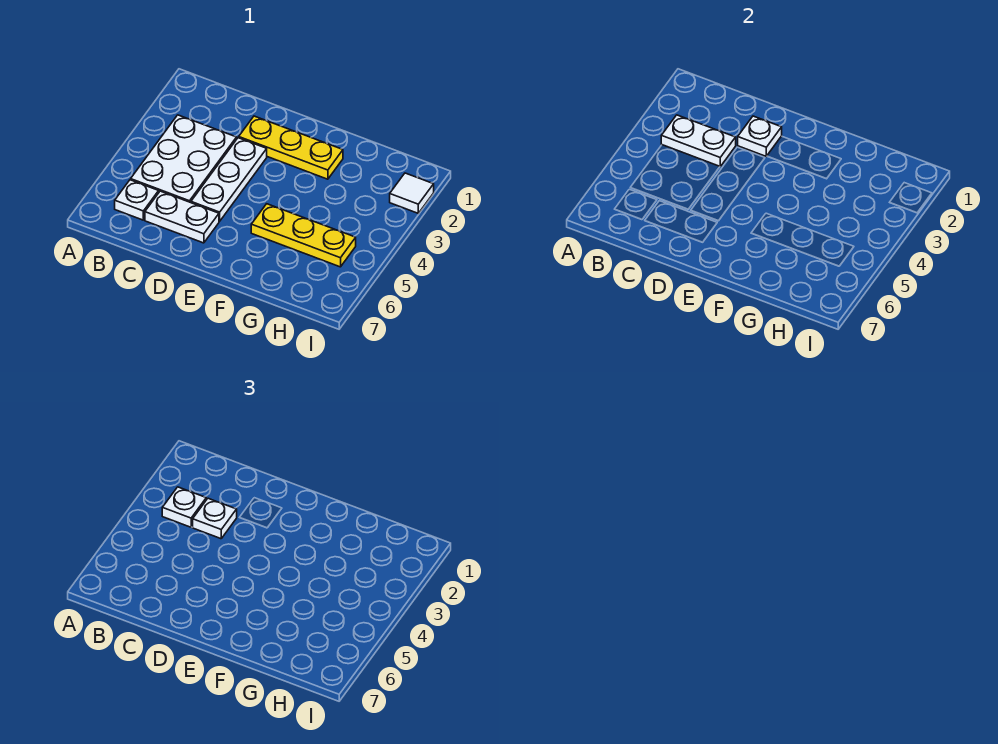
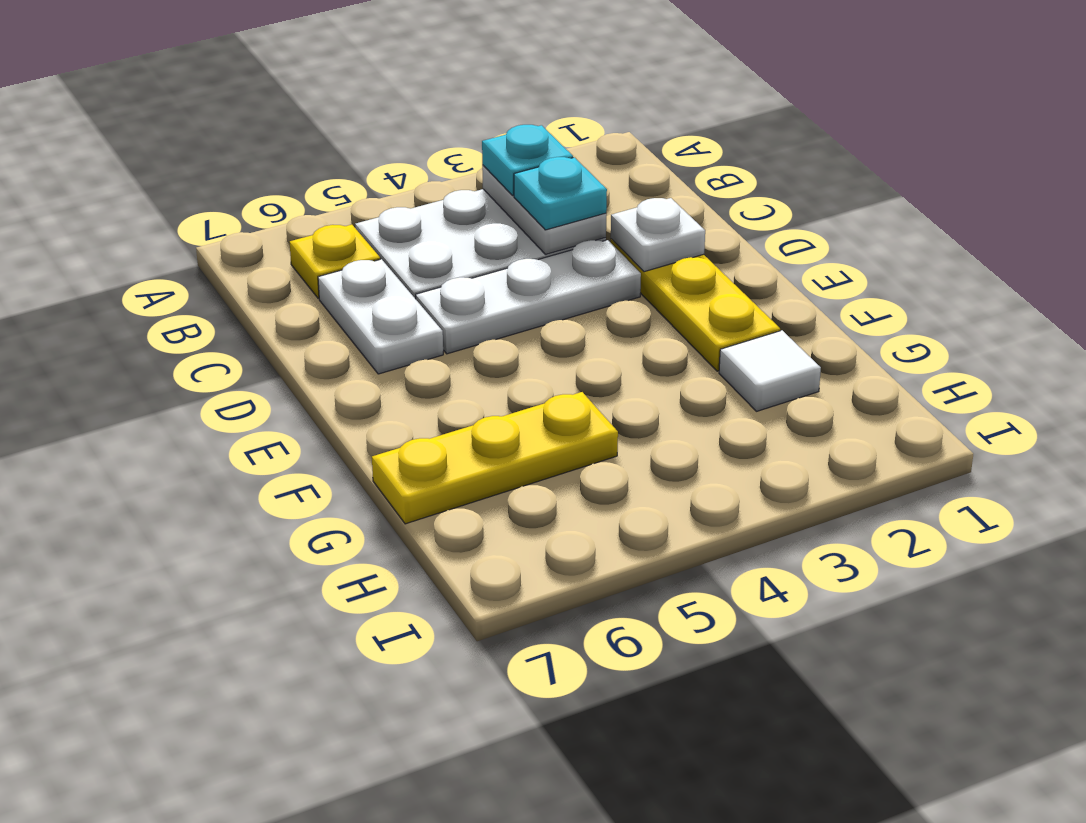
white 1x1 plate [162,487,206,527] -> cyan 1x1 plate [482,125,573,196]
white 1x1 plate [115,180,159,220] -> yellow 1x1 plate [290,225,380,298]
white 1x1 plate [192,498,237,539] -> cyan 1x1 plate [514,157,607,230]
yellow 1x3 plate [251,204,356,267] -> yellow 1x3 plate turned to [372,392,618,524]
white 1x1 tile [390,173,434,213] -> white 1x1 tile moved to [719,330,821,411]

